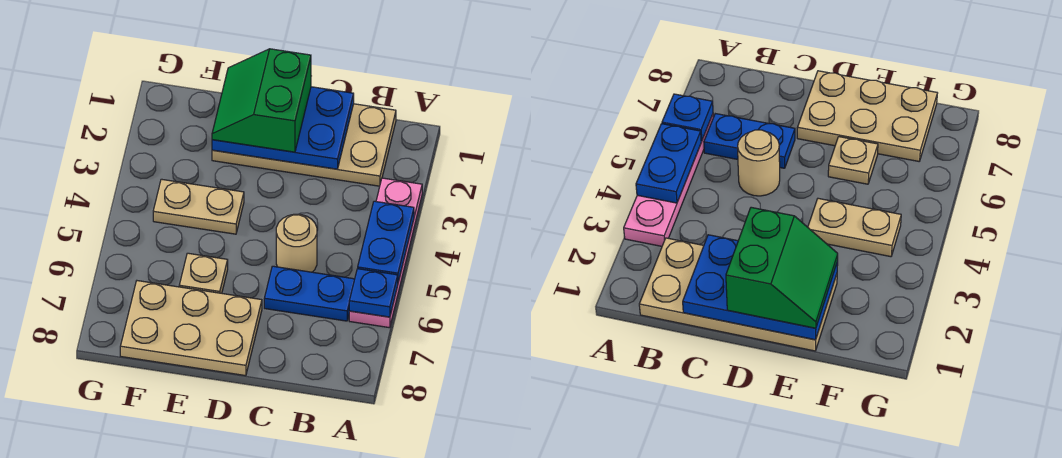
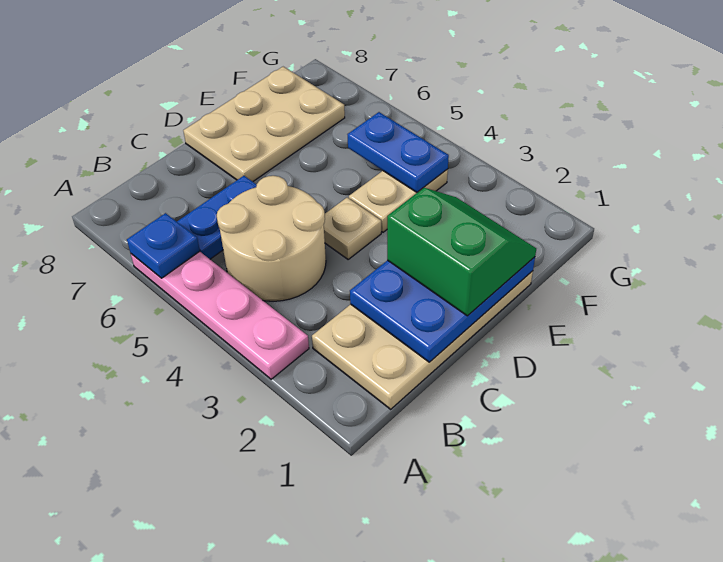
blue 1x2 plate [358,201,414,282] -> blue 1x2 plate moved to [347,112,449,192]
tan 1x1 round brick [276,214,317,272] -> tan 2x2 round brick [217,176,326,301]
tan 1x1 plate [179,253,228,293] -> tan 1x1 plate moved to [324,198,381,259]

